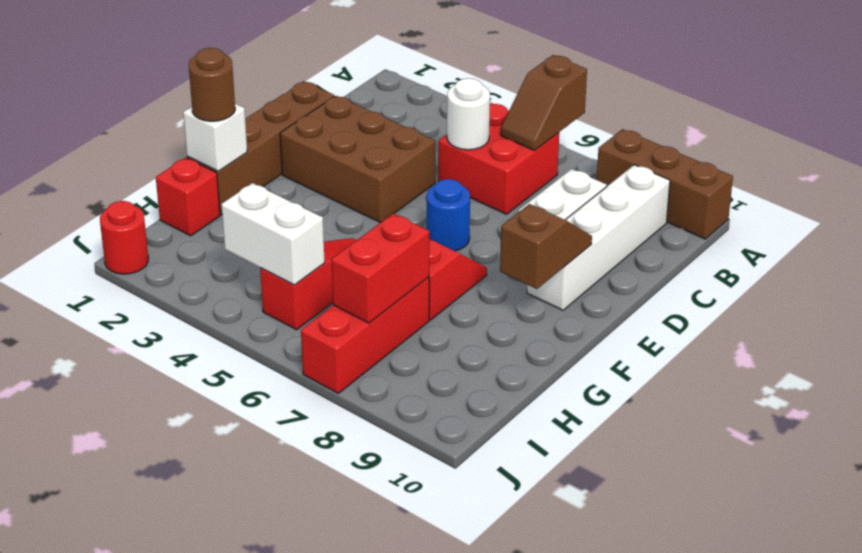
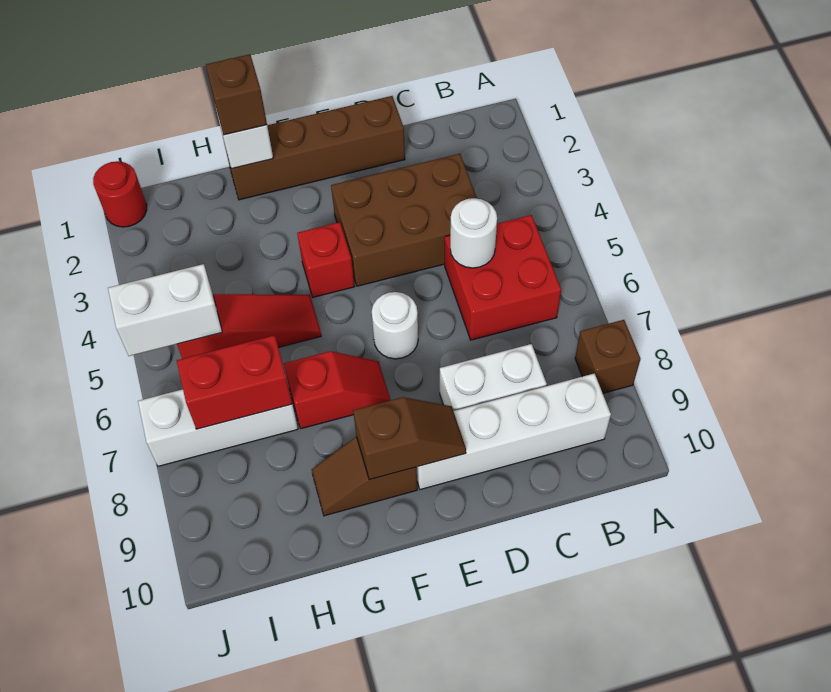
brown 1x2 slope [501,55,587,151] -> brown 1x2 slope moved to [312,437,417,516]
brown 1x3 brick [597,129,733,239] -> brown 1x1 brick [575,320,641,393]
brown 2x3 brick [280,96,436,223] -> brown 2x3 brick turned to [331,154,477,286]
blue 1x1 round brick [426,179,470,251] -> white 1x1 round brick [372,292,418,359]
brown 1x1 round brick [189,48,235,121] -> brown 1x1 brick [206,54,267,135]
red 1x1 brick [156,158,220,236] -> red 1x1 brick moved to [297,222,355,297]
red 1x3 brick [301,277,429,393] -> white 1x3 brick [138,389,298,466]
white 1x2 brick [222,183,325,285] -> white 1x2 brick turned to [108,264,222,356]

